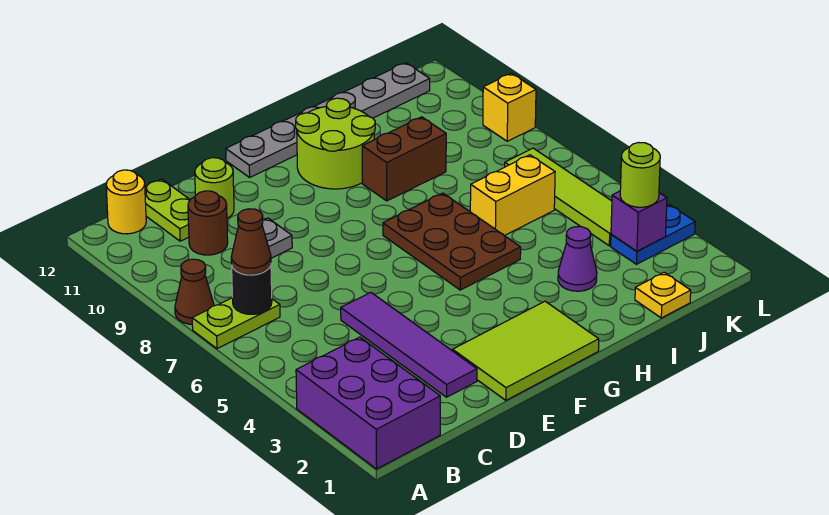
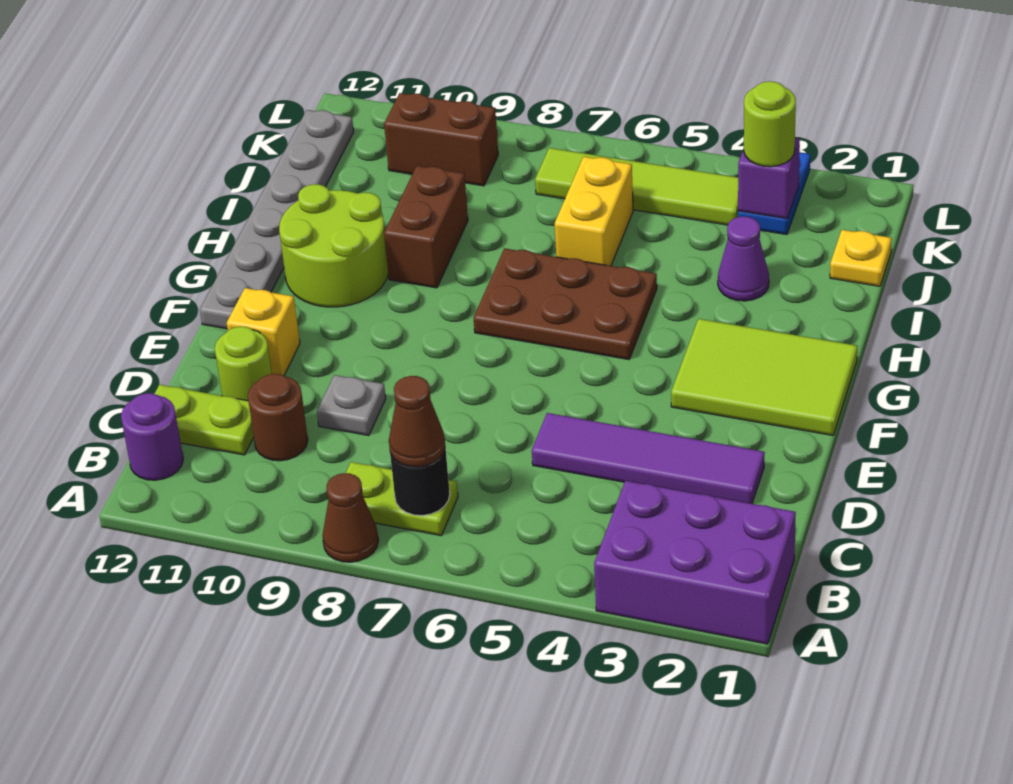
lime 1x2 plate [192,298,280,349] -> lime 1x2 plate turned to [346,462,458,536]
yellow 1x1 round brick [106,170,146,234] -> purple 1x1 round brick [121,393,183,480]
lime 2x3 tile [453,301,599,400] -> lime 2x3 tile turned to [671,319,857,435]
none -> brown 1x2 brick [384,93,498,186]
yellow 1x1 brick [483,73,536,141] -> yellow 1x1 brick moved to [227,288,300,375]

